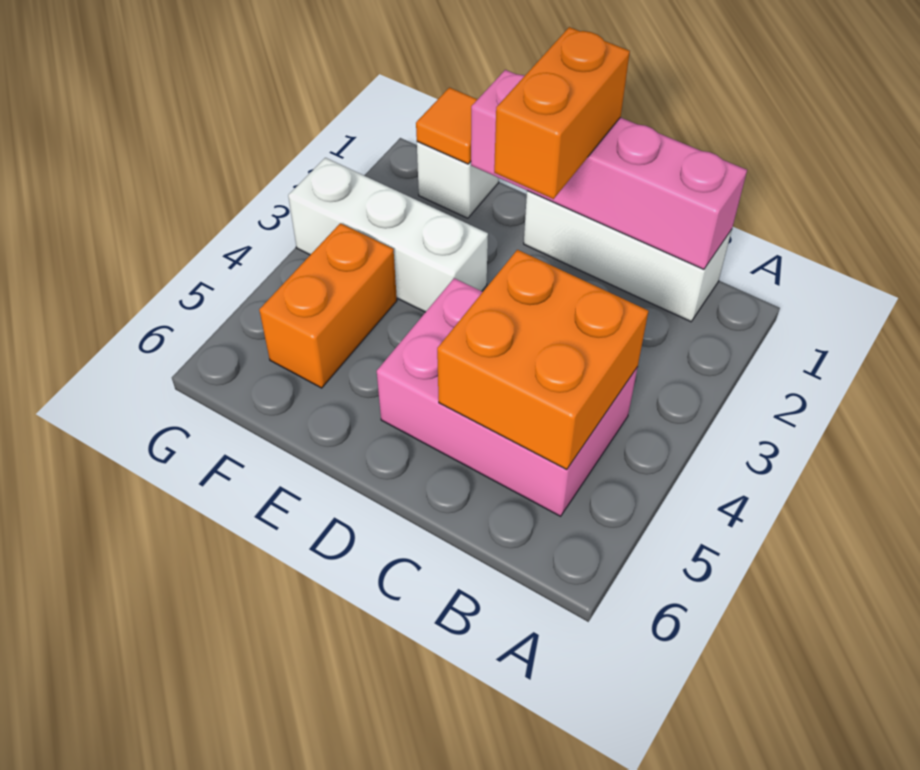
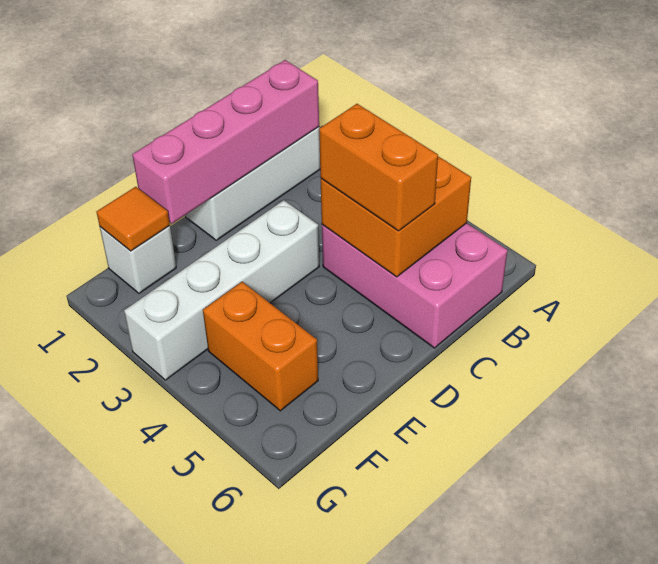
pink 2x3 brick [377,278,638,516] -> pink 2x3 brick turned to [322,223,508,348]
orange 1x2 brick [494,27,630,199] -> orange 1x2 brick moved to [319,104,438,231]
white 1x3 brick [288,158,488,312] -> white 1x4 brick [124,200,319,380]

